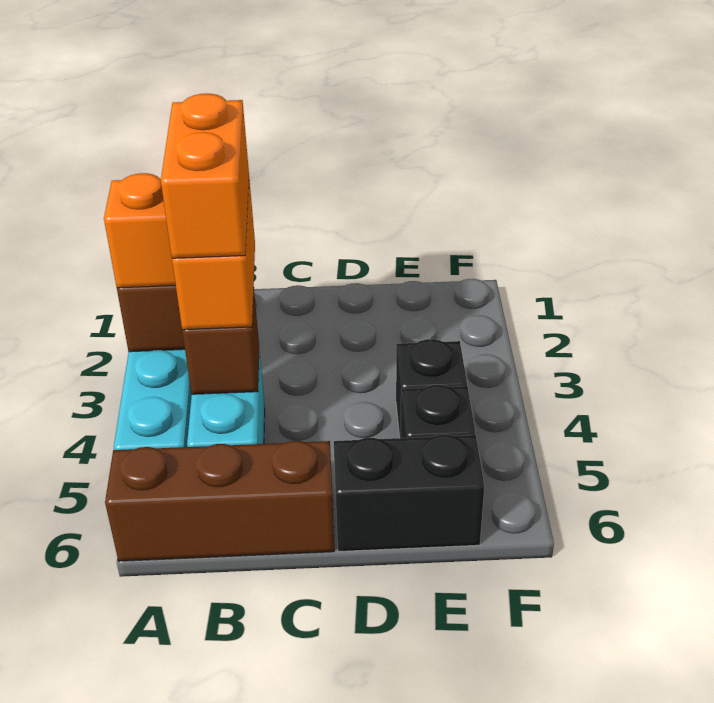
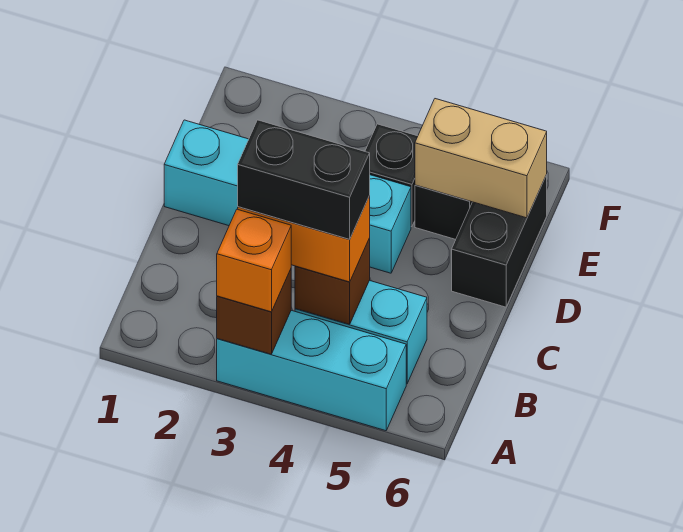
brown 1x3 brick [105,441,334,561] -> none
orange 1x2 brick [161,94,249,258] -> black 1x2 brick [238,120,370,239]
none -> cyan 1x4 brick [164,120,411,273]
none -> tan 1x2 brick [415,99,547,218]

